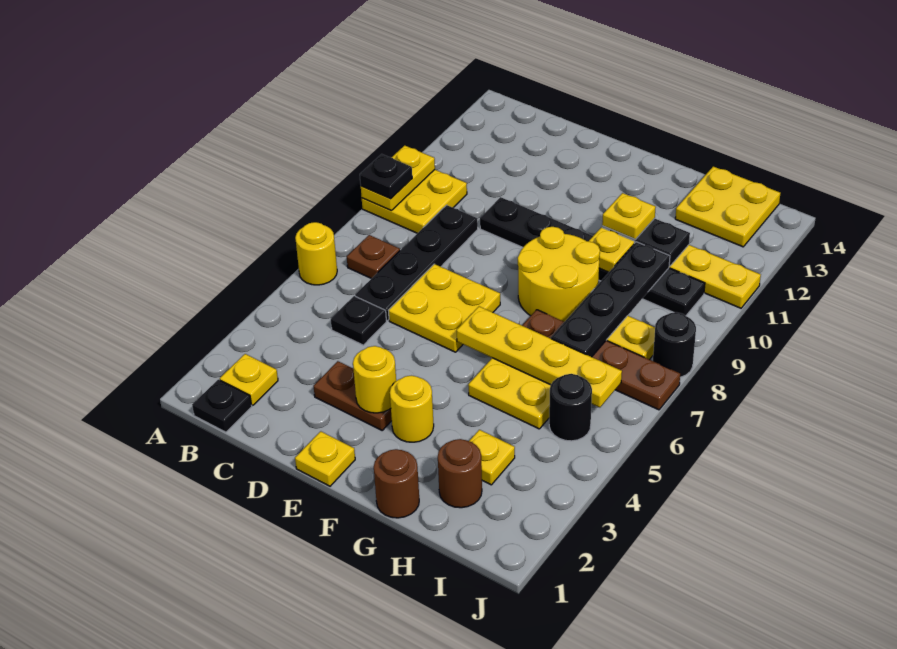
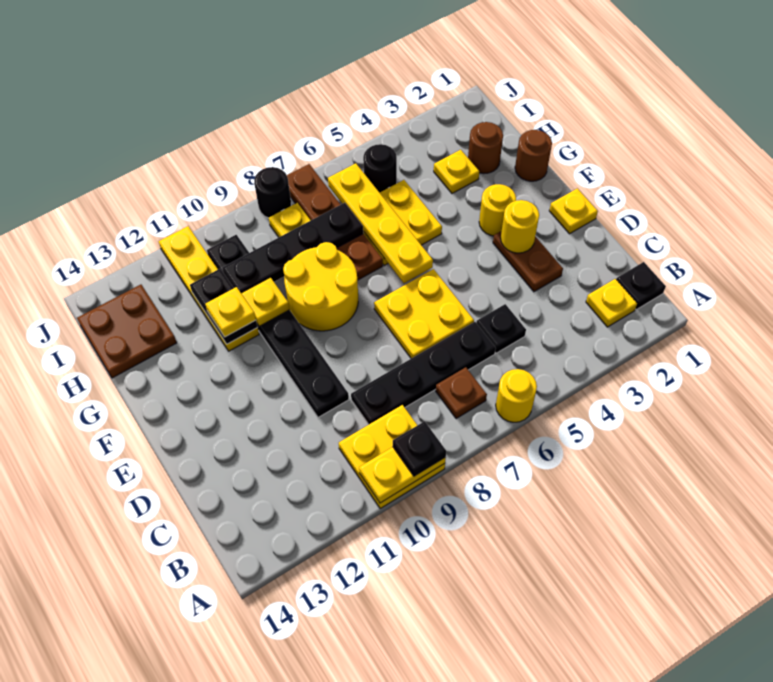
yellow 2x2 plate [675,166,780,247] -> brown 2x2 plate [77,285,177,378]

